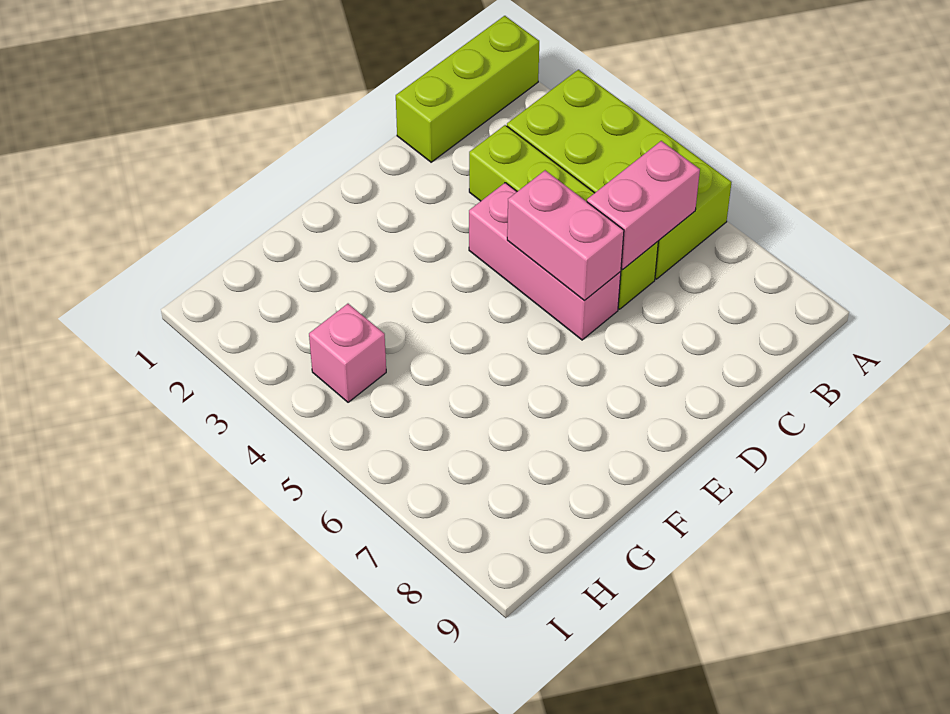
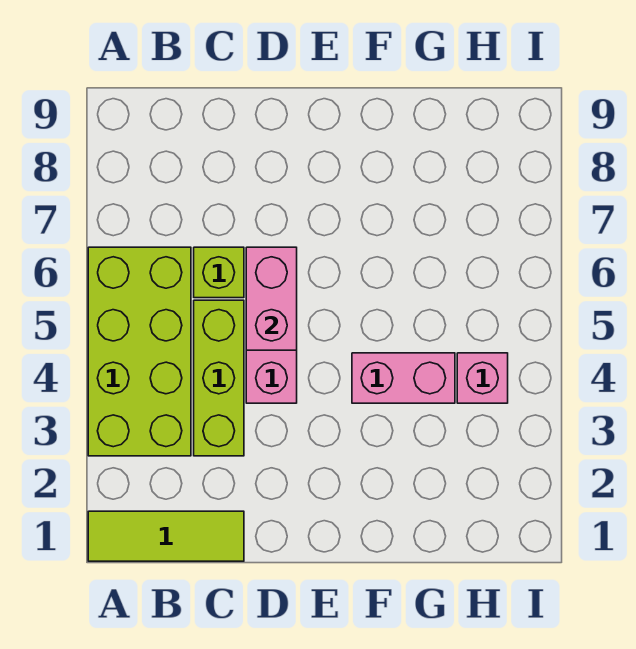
lime 1x3 brick [396,16,539,162] -> lime 1x3 tile [88,511,244,561]
pink 1x2 brick [587,141,700,270] -> pink 1x2 brick moved to [352,353,455,403]

